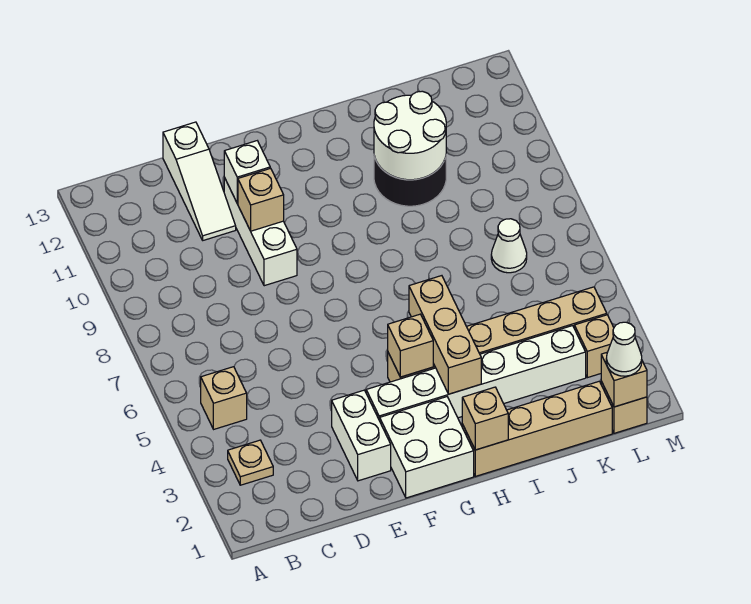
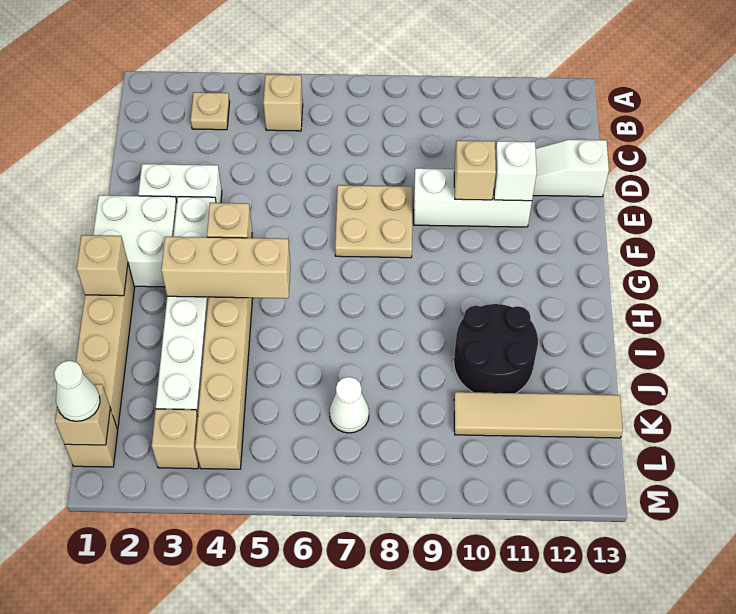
none -> tan 2x2 plate [335,185,412,258]
white 2x2 round brick [374,91,446,180] -> none
none -> tan 1x4 tile [454,392,623,438]

